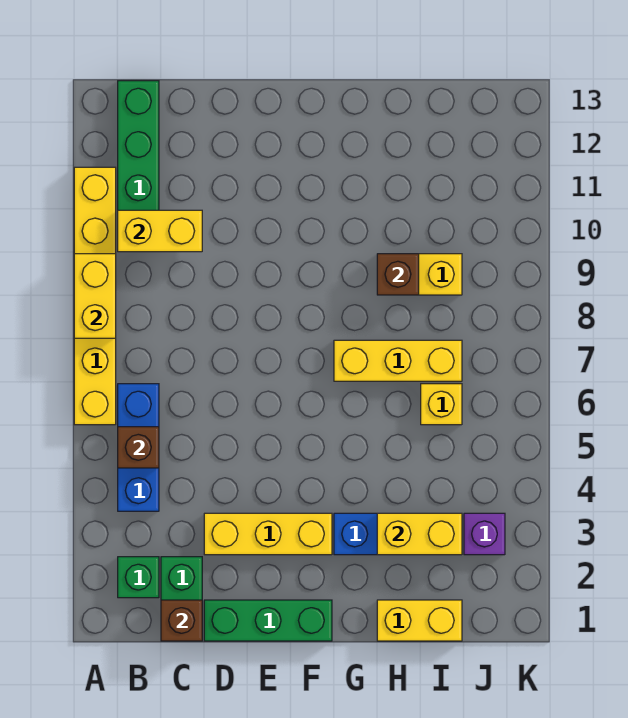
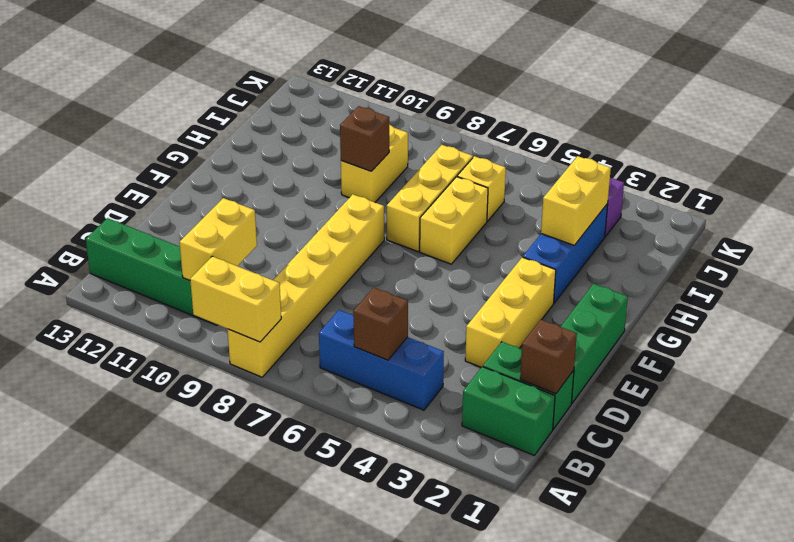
yellow 1x6 brick [74,167,116,425] -> yellow 1x6 brick turned to [227,194,384,377]
green 1x1 brick [118,557,159,598] -> green 1x2 brick [462,367,555,455]
yellow 1x2 brick [377,600,462,641] -> yellow 1x2 brick moved to [420,177,488,264]

